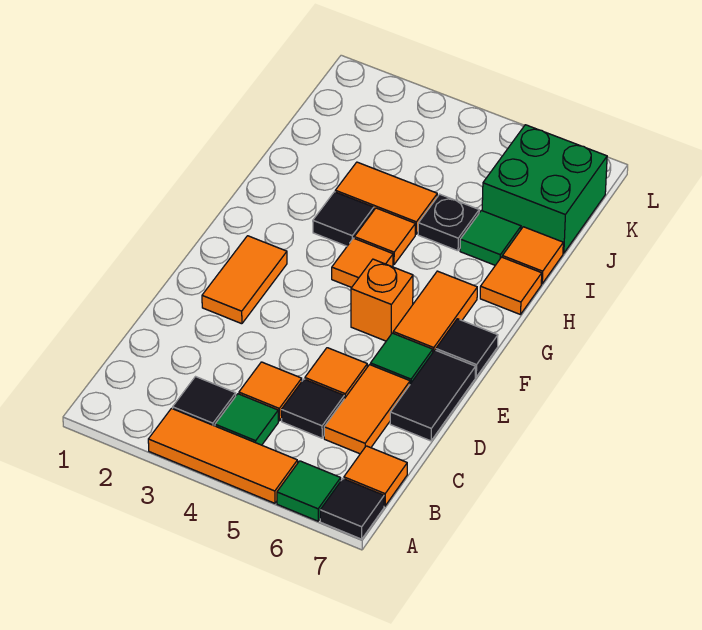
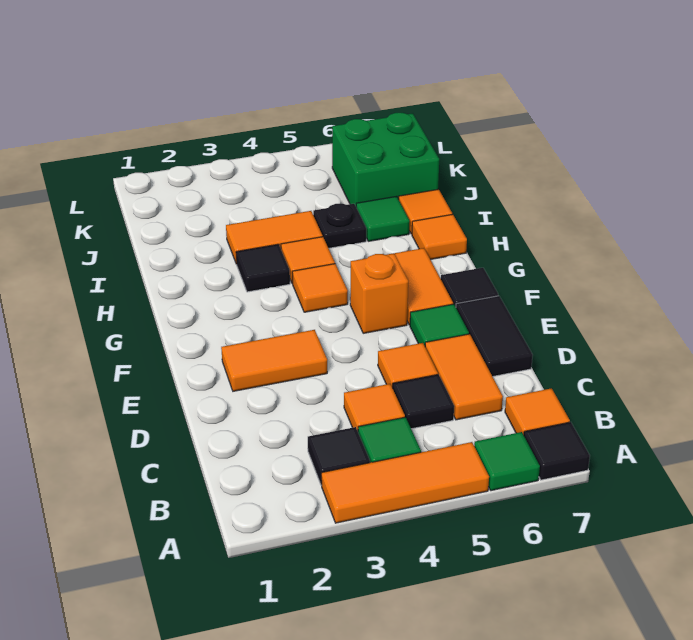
orange 1x2 tile [202,236,287,324] -> orange 1x2 tile turned to [221,330,327,391]

